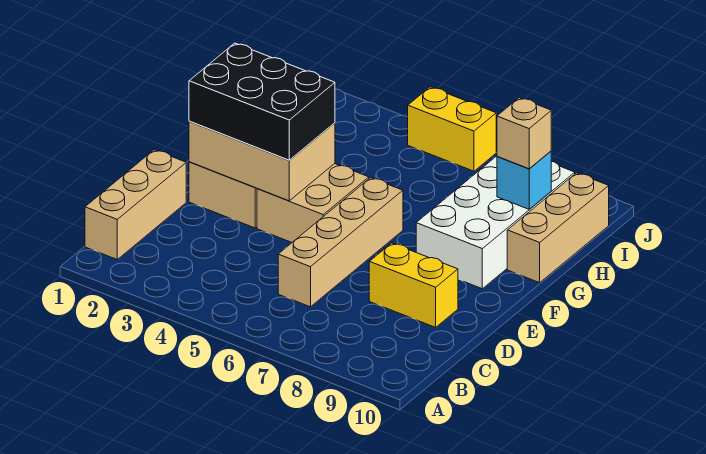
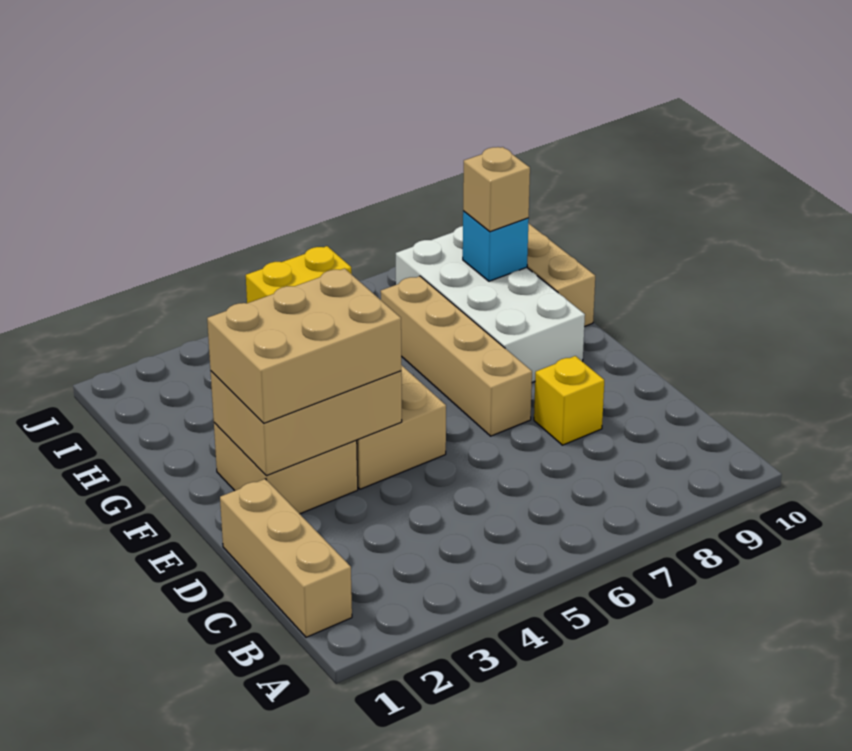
tan 1x4 brick [278,178,403,307] -> tan 1x4 brick moved to [381,276,532,436]
yellow 1x2 brick [369,243,458,327] -> yellow 1x1 brick [534,356,604,445]
black 2x3 brick [189,43,335,160] -> tan 2x3 brick [207,269,401,423]

